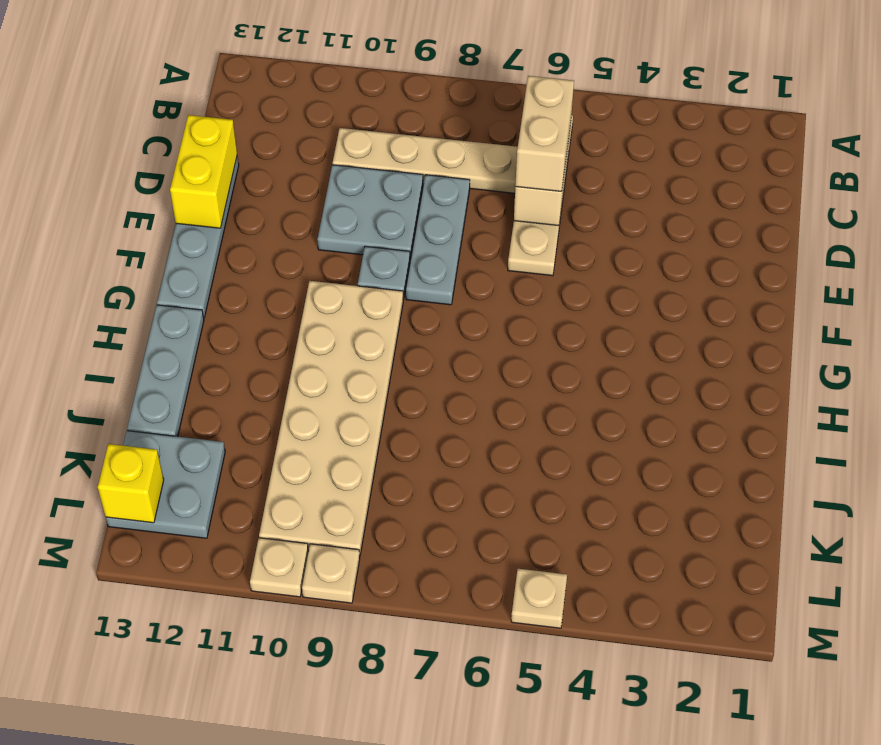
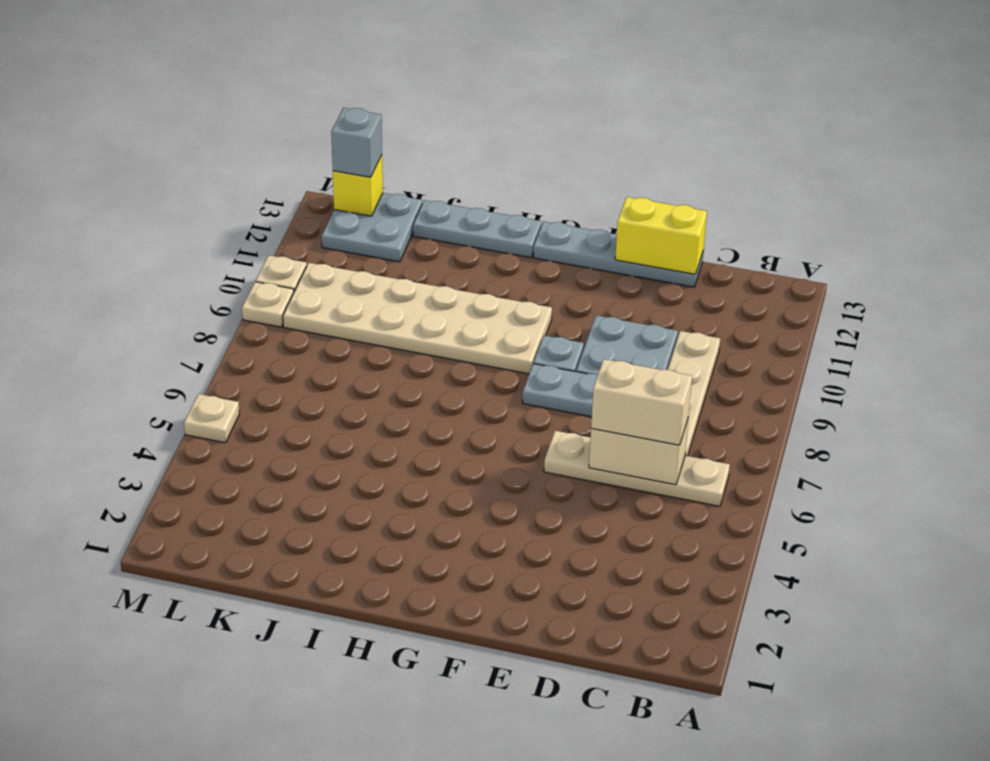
none -> grey 1x1 brick [331,108,382,177]

